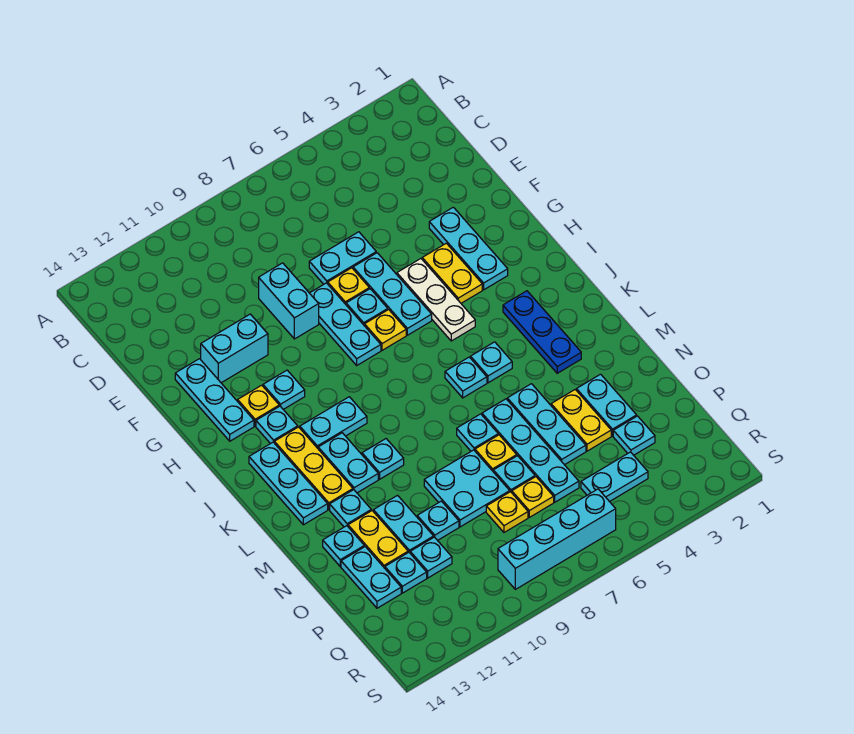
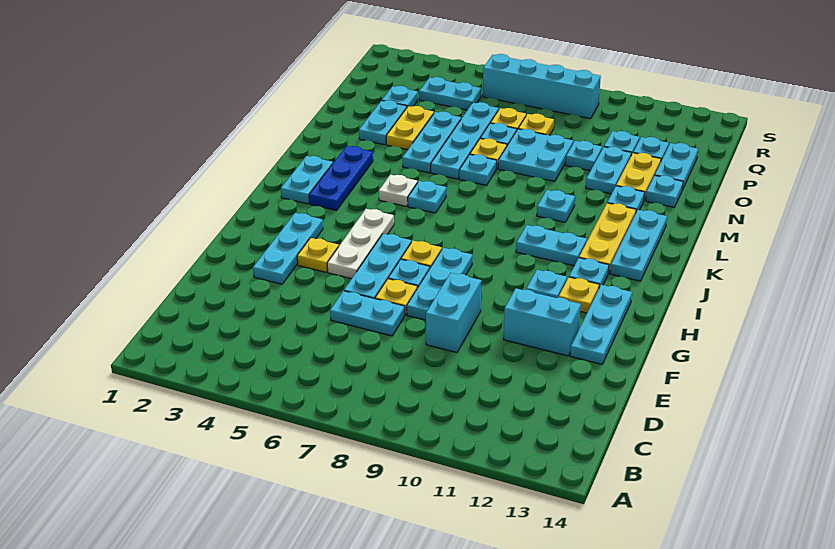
yellow 1x2 plate [422,243,482,303] -> yellow 1x1 plate [297,238,339,272]
cyan 1x1 plate [471,342,512,383] -> white 1x1 plate [379,175,418,206]
cyan 1x2 plate [318,433,378,493] -> cyan 1x2 plate moved to [281,156,333,204]

